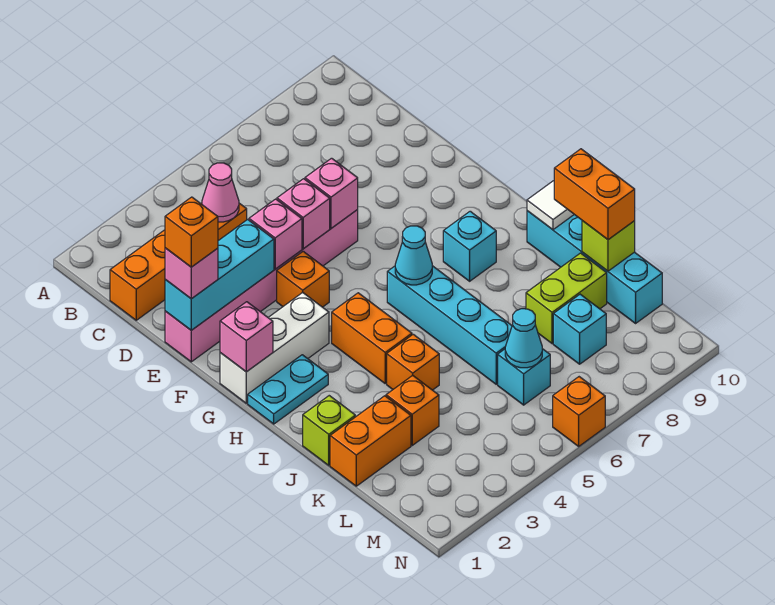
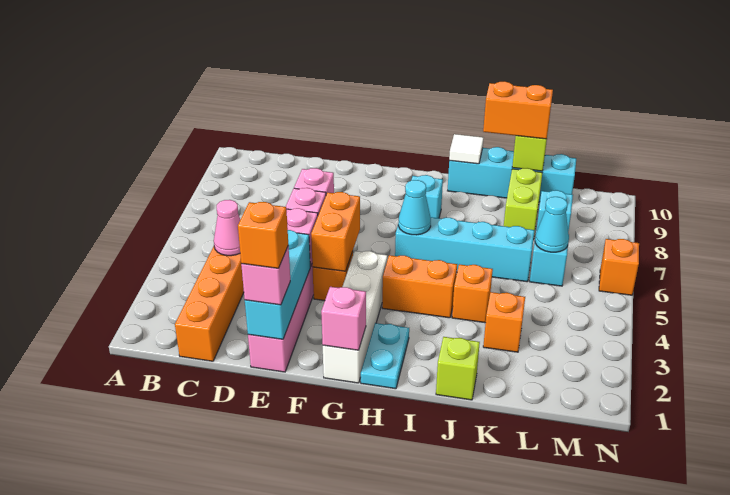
white 1x3 brick [220,293,329,403] -> white 1x4 brick [323,251,387,383]
orange 1x2 brick [330,396,411,486] -> orange 1x2 brick moved to [311,192,360,271]

